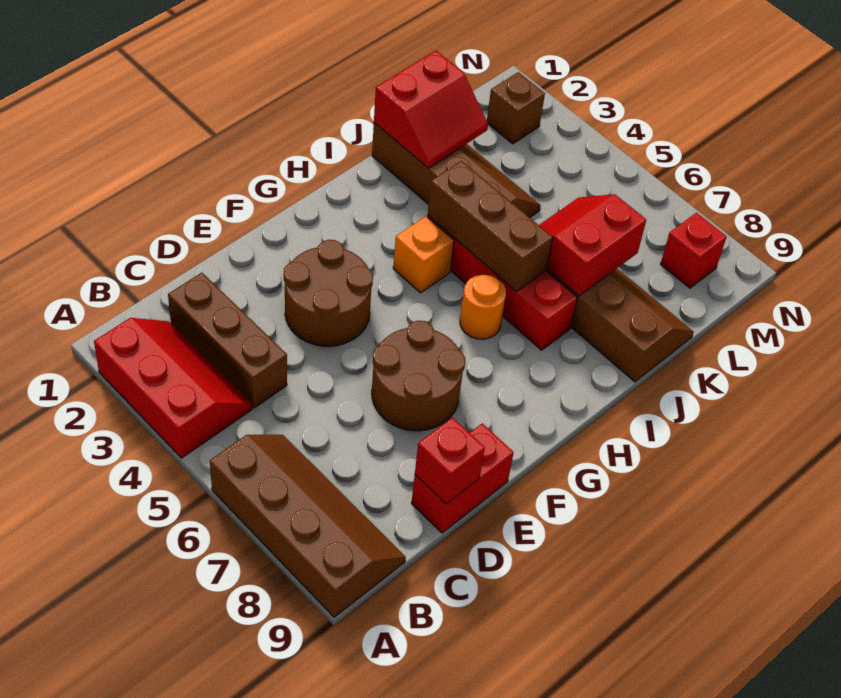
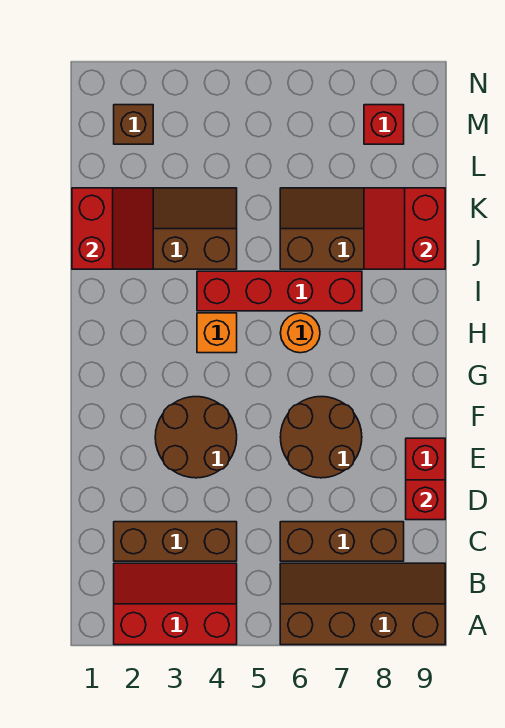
brown 1x3 brick [428,161,553,292] -> brown 1x3 brick moved to [280,522,404,561]
red 2x2 slope [539,194,646,296] -> red 2x2 slope moved to [364,188,445,269]

